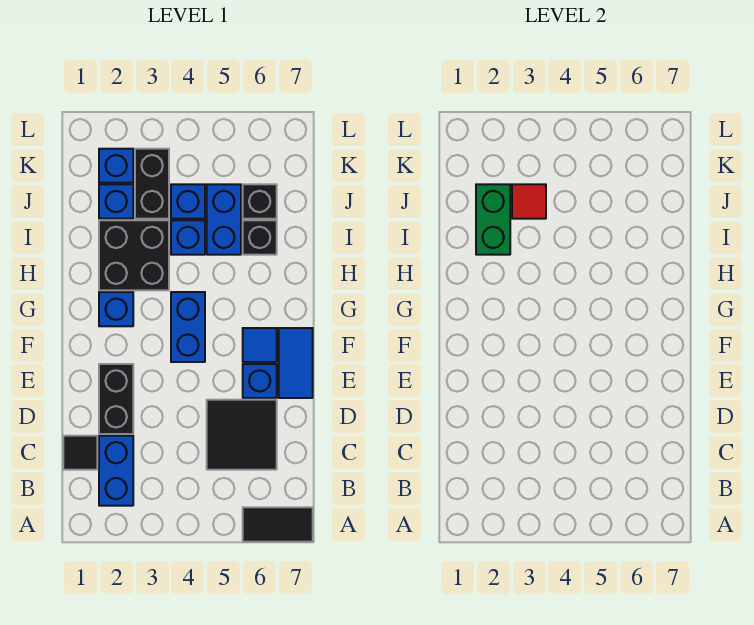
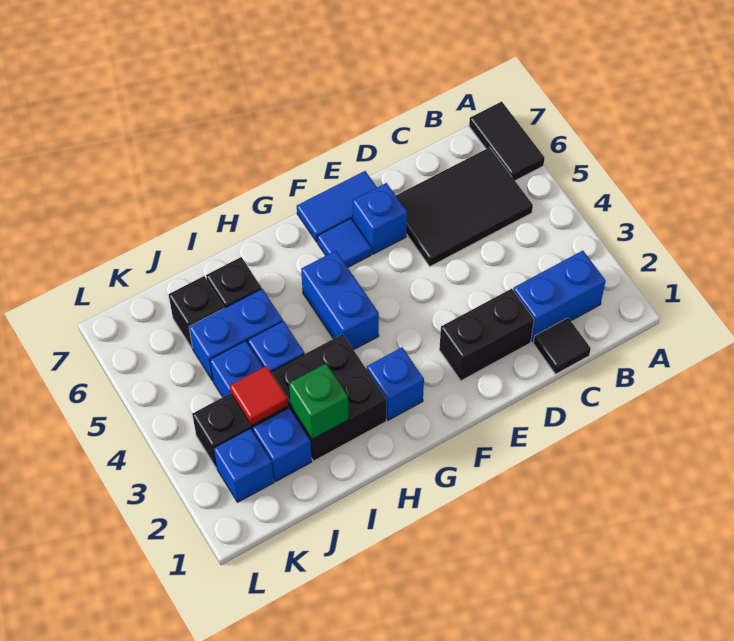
black 2x2 tile [207,400,277,470] -> black 2x3 tile [396,147,533,266]
blue 1x2 brick [171,292,205,362] -> blue 1x2 brick turned to [301,251,379,350]
green 1x2 brick [476,184,510,255] -> green 1x1 brick [289,364,349,439]

